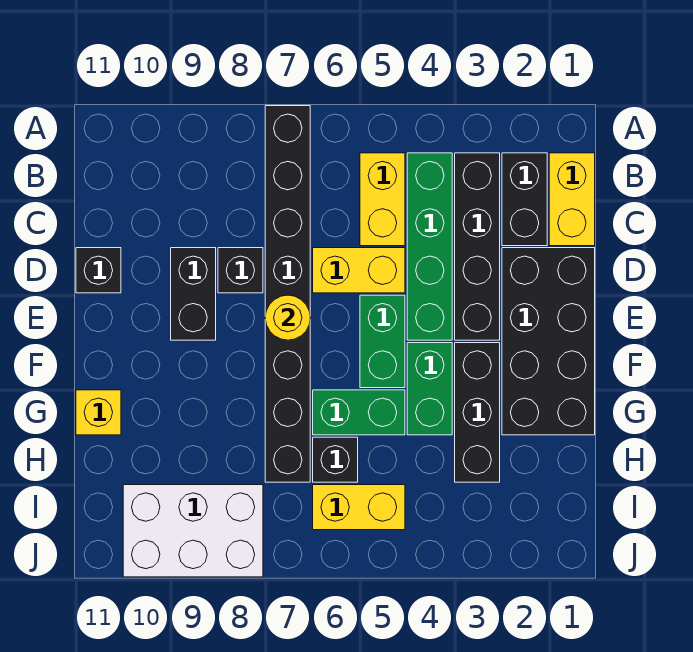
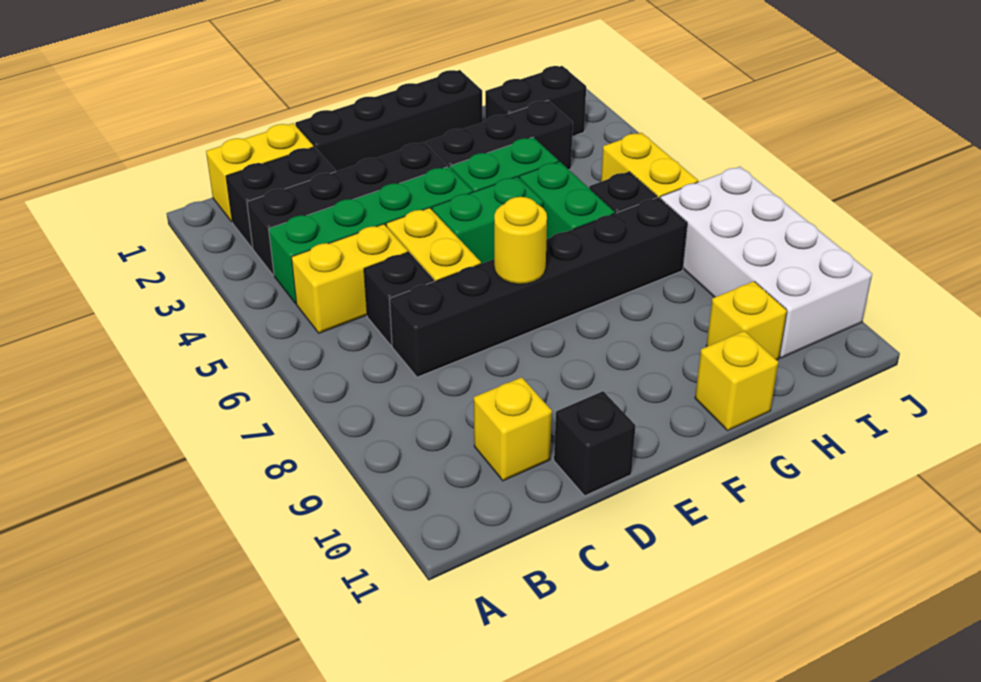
black 1x8 brick [265,106,310,482] -> black 1x6 brick [390,197,687,377]
none -> yellow 1x1 brick [474,377,552,481]
black 2x4 brick [502,248,595,435] -> black 1x4 brick [295,70,482,171]
black 1x1 brick [218,248,263,293] -> black 1x1 brick moved to [364,252,434,346]
black 1x2 brick [171,248,216,340] -> black 1x2 brick moved to [485,66,586,136]
none -> yellow 1x1 brick [706,281,787,360]
white 2x3 brick [123,485,263,577] -> white 2x4 brick [660,167,872,358]

